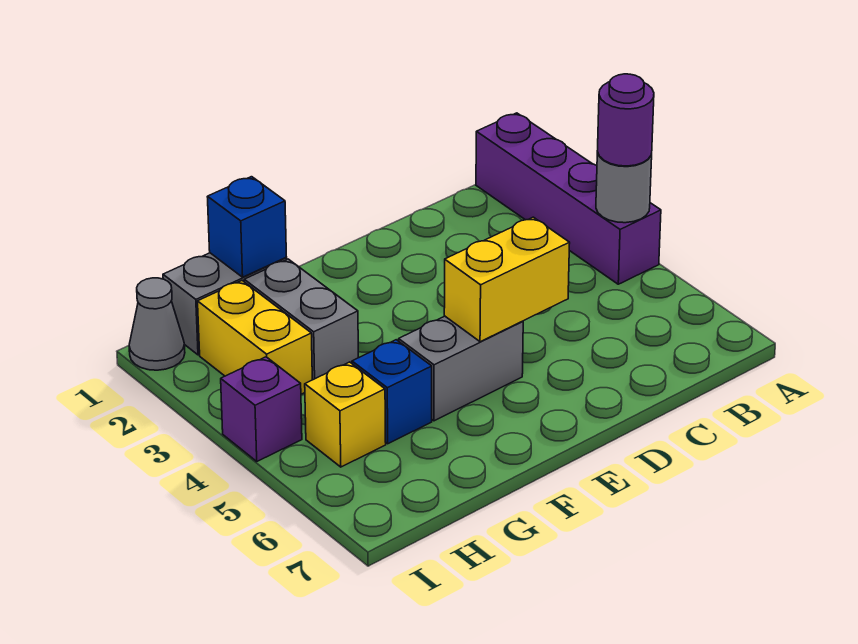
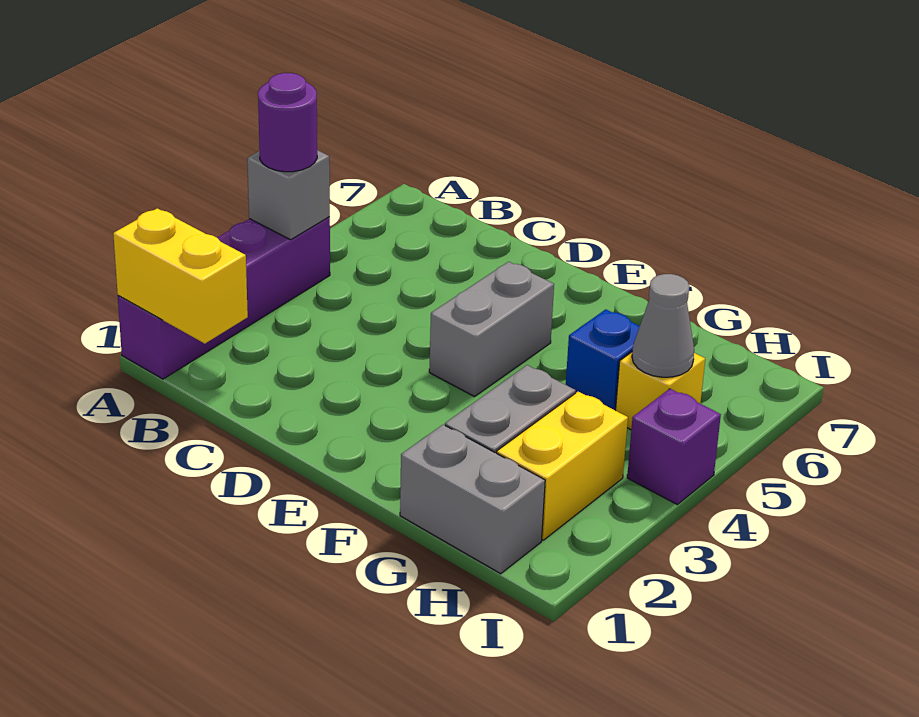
grey 1x1 round brick [596,152,652,223] -> grey 1x1 brick [247,150,330,240]
yellow 1x2 brick [444,217,570,342] -> yellow 1x2 brick moved to [113,208,248,344]
grey 1x2 brick [399,316,523,421] -> grey 1x2 brick turned to [429,262,554,397]
blue 1x1 brick [207,177,286,277] -> none
grey 1x1 cone [129,278,185,370] -> grey 1x1 cone moved to [632,274,694,377]

